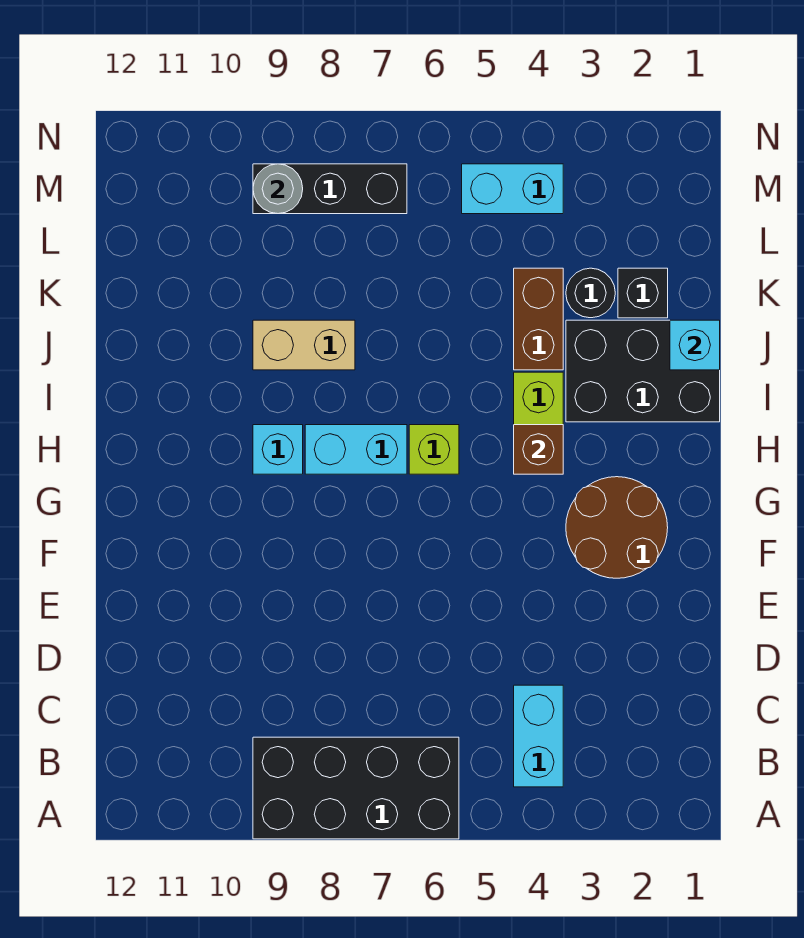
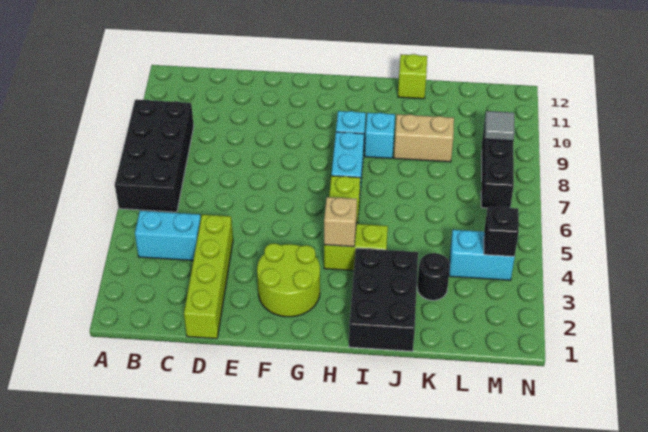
none -> lime 1x4 brick [184,215,233,339]
brown 2x2 round brick [566,477,668,578] -> lime 2x2 round brick [257,243,320,317]
brown 1x1 brick [514,425,563,474] -> tan 1x1 brick [324,197,357,247]
cyan 1x1 brick [670,320,720,370] -> cyan 1x1 brick moved to [365,113,395,158]
brown 1x2 brick [514,268,563,370] -> none
tan 1x2 brick [253,320,355,370] -> tan 1x2 brick turned to [394,114,454,162]
none -> lime 1x1 brick [398,54,427,99]
black 1x1 brick [618,268,668,318] -> black 1x1 brick moved to [484,207,519,256]
cyan 1x2 brick [462,164,563,214] -> cyan 1x2 brick turned to [449,230,515,280]
grey 1x1 round brick [253,164,303,214] -> grey 1x1 tile [485,111,515,141]

